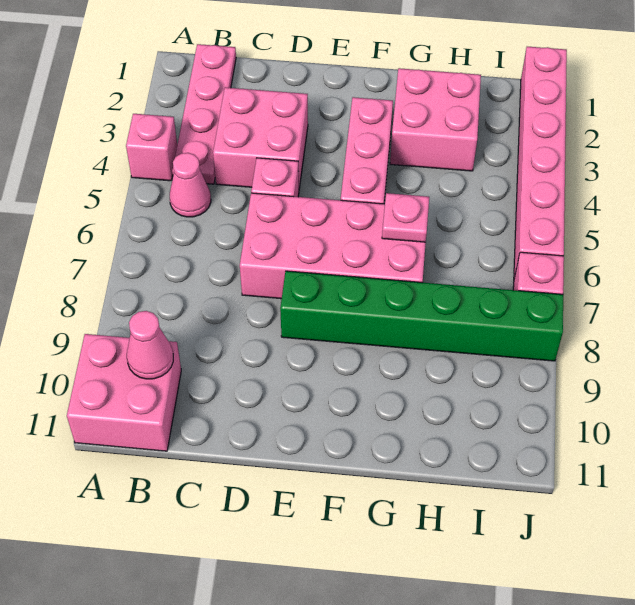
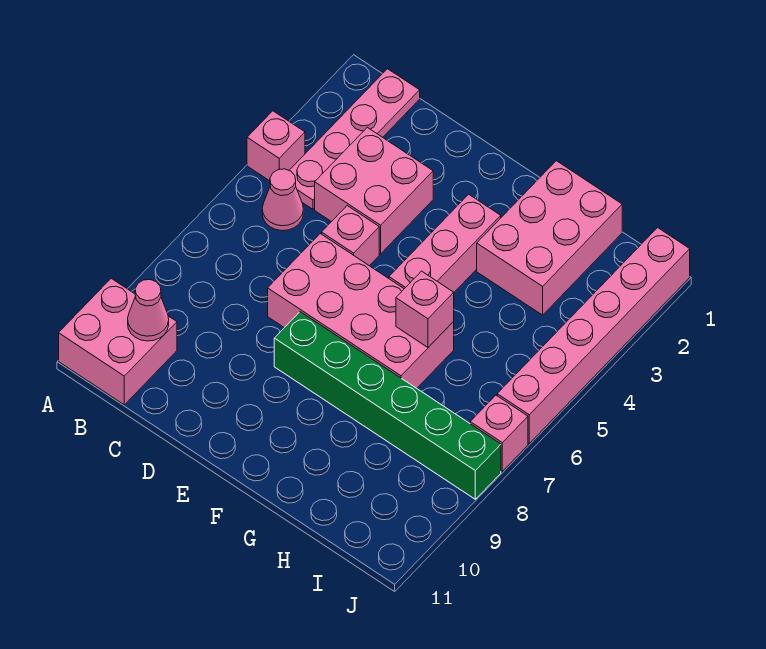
pink 2x2 brick [390,68,481,171] -> pink 2x3 brick [477,161,622,315]
pink 1x1 plate [382,193,429,242] -> pink 1x1 brick [396,271,454,347]

